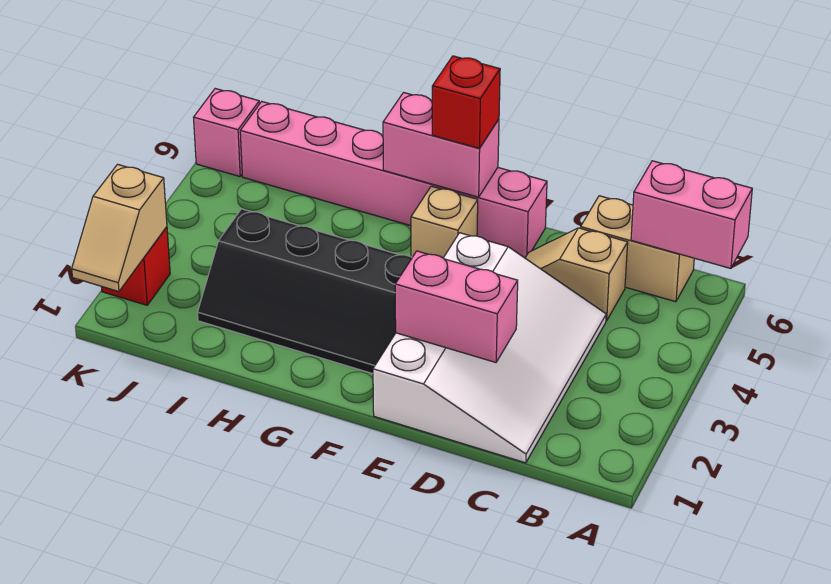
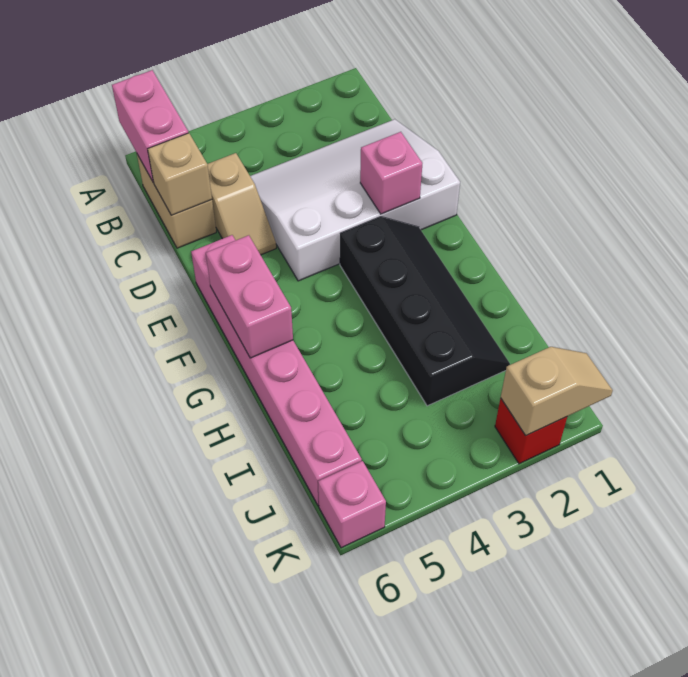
pink 1x2 brick [395,251,518,362] -> pink 1x1 brick [360,132,422,214]
tan 1x1 brick [411,186,478,258] -> tan 1x1 brick moved to [148,133,212,215]
red 1x1 brick [432,56,500,148] -> none

